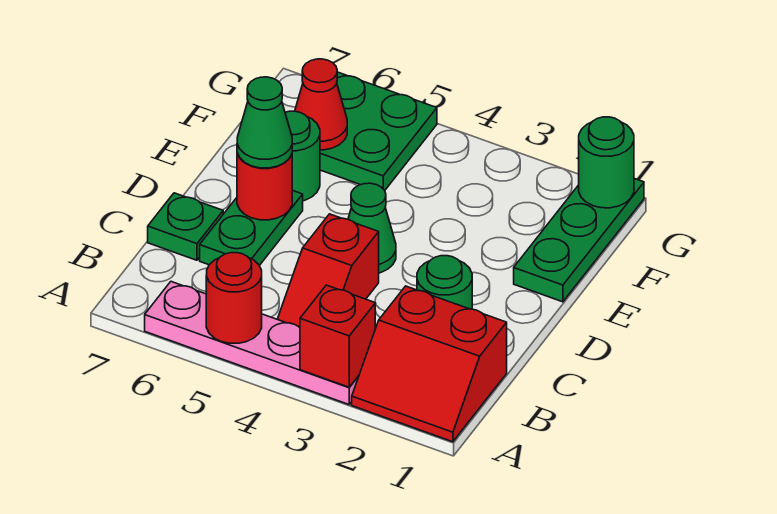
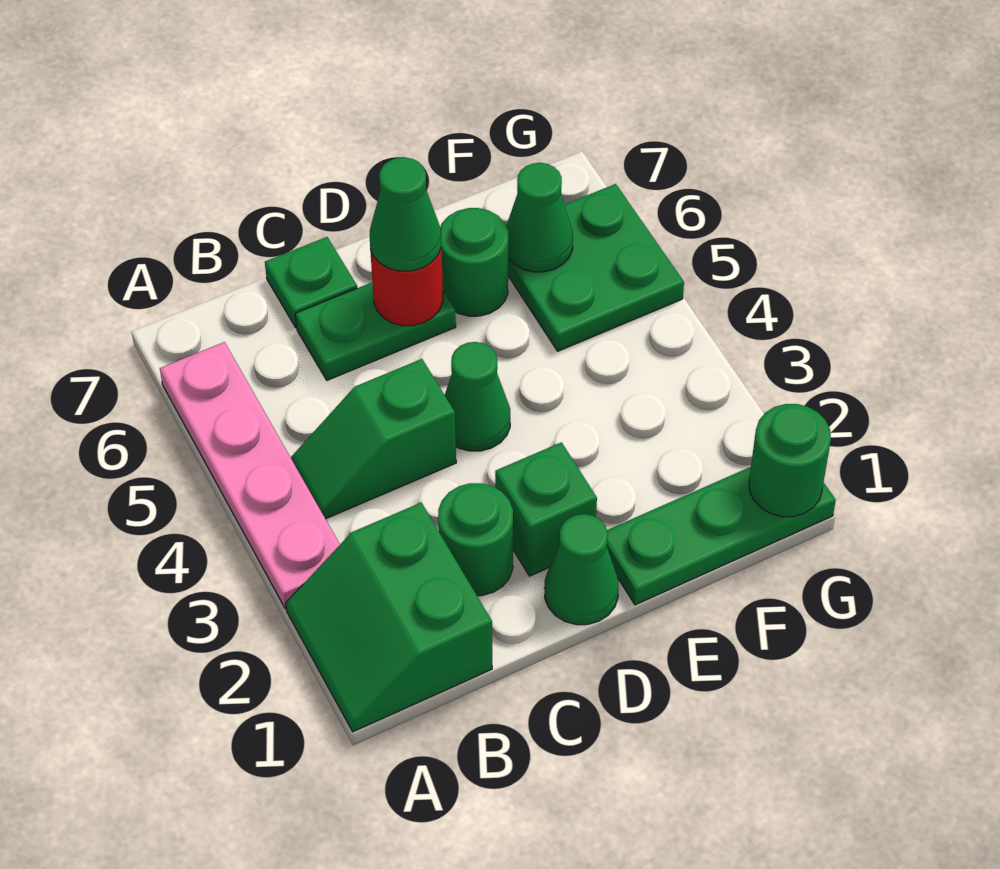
red 2x2 slope [352,286,507,442] -> green 2x2 slope [286,503,492,732]
red 1x1 brick [300,285,375,387] -> none
red 1x1 round brick [206,253,262,343] -> none
red 1x2 slope [277,214,379,327] -> green 1x2 slope [291,359,456,519]
none -> green 1x1 cone [545,514,619,625]
none -> green 1x1 brick [495,442,597,576]
red 1x1 cone [295,59,347,150] -> green 1x1 cone [506,163,573,272]

